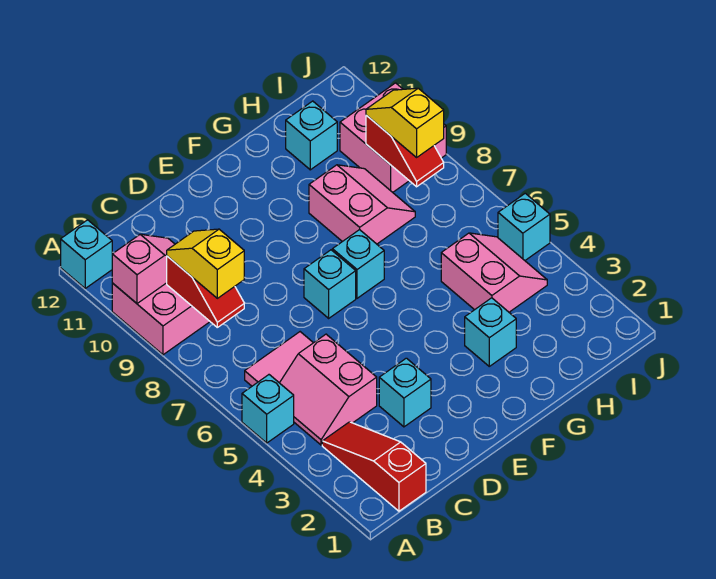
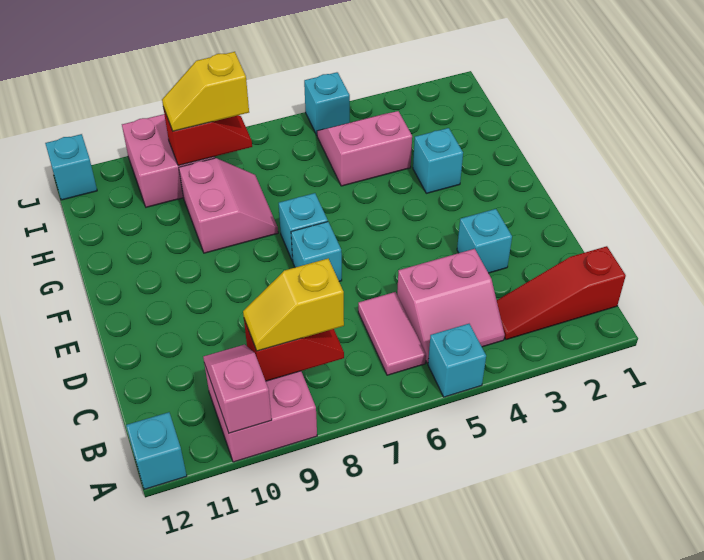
pink 2x2 slope [309,165,415,244] -> pink 2x2 slope turned to [179,158,278,253]
cyan 1x1 brick [286,101,337,170] -> cyan 1x1 brick moved to [45,134,97,200]

